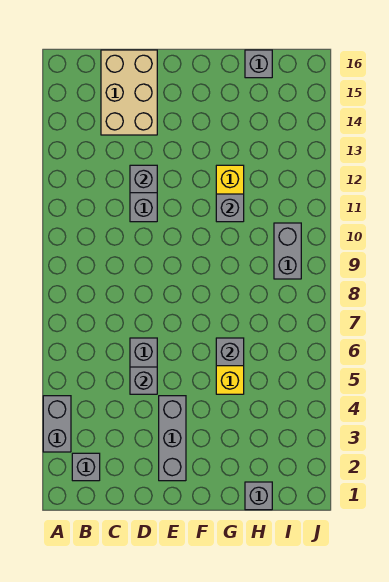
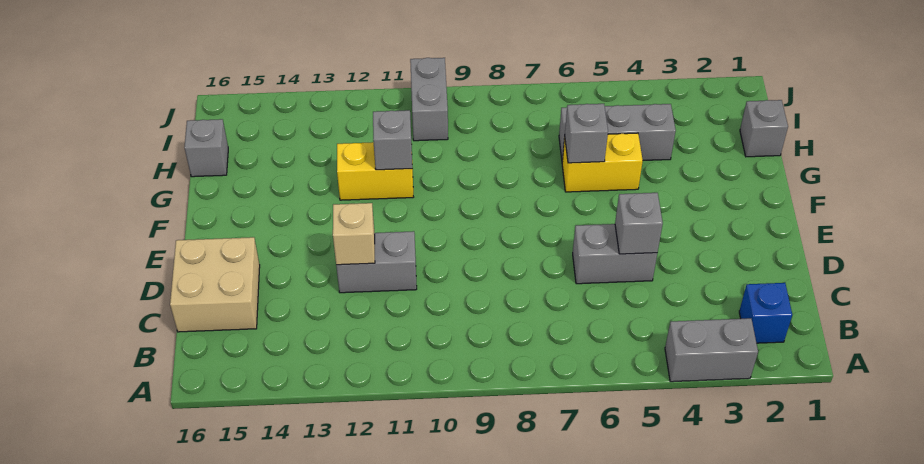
grey 1x1 brick [72,453,100,481] -> blue 1x1 brick [739,283,792,343]
tan 2x3 brick [101,50,157,135] -> tan 2x2 brick [170,237,260,332]
grey 1x1 brick [130,165,157,193] -> tan 1x1 brick [333,203,375,265]
grey 1x3 brick [159,396,186,481] -> grey 1x3 brick moved to [559,104,676,161]
grey 1x2 brick [274,223,301,279] -> grey 1x2 brick turned to [410,58,448,141]

